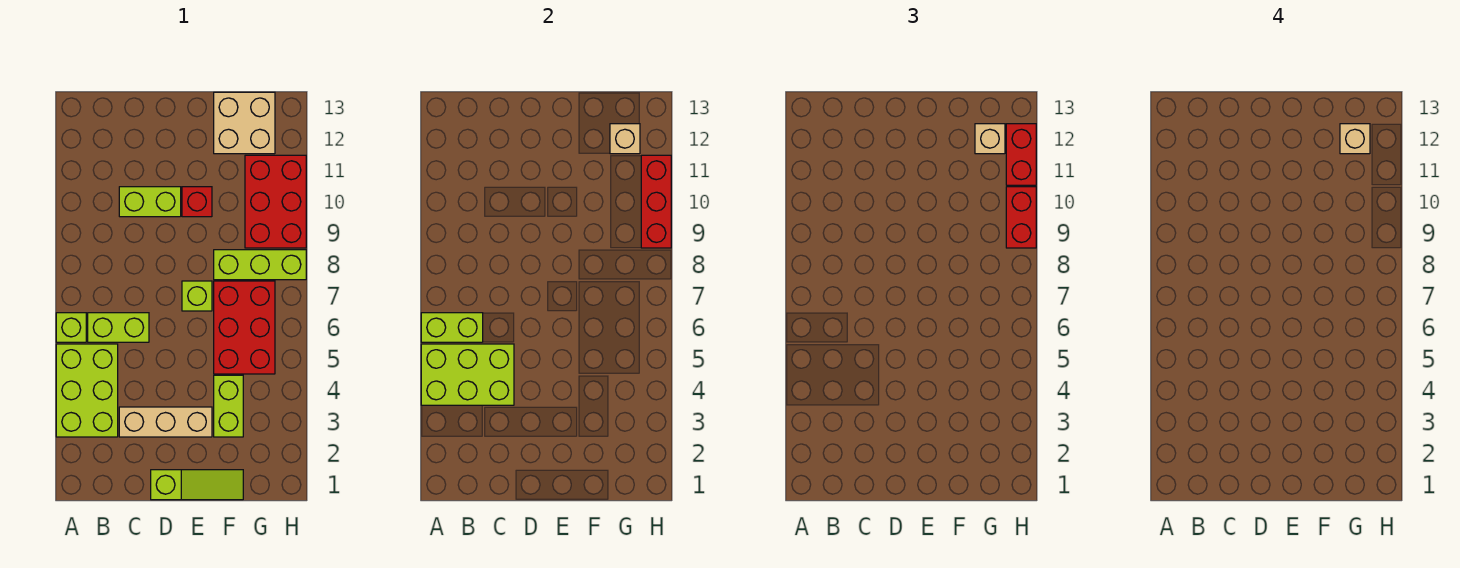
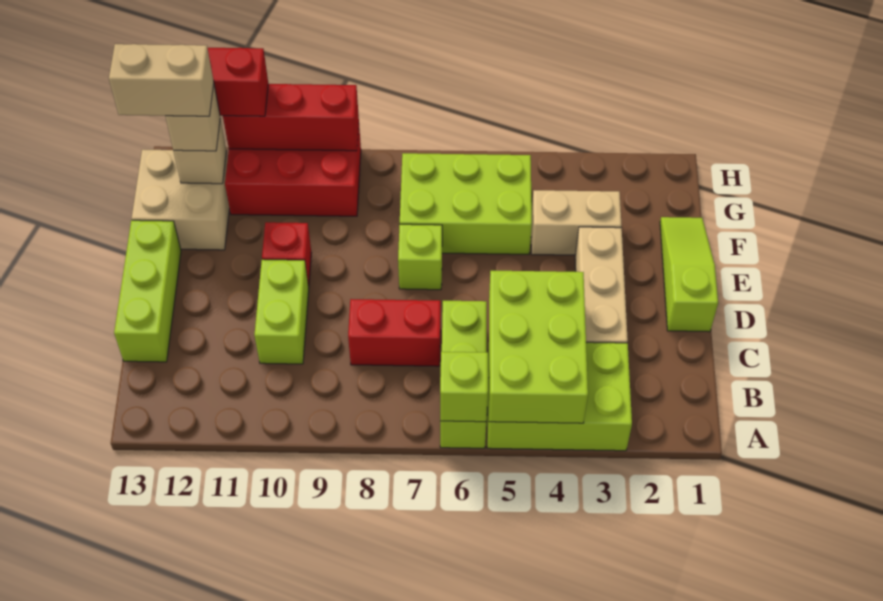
lime 1x2 brick [421,313,483,342] -> lime 1x1 brick [440,352,488,422]
lime 1x2 brick [214,375,243,437] -> tan 1x2 brick [531,190,622,255]
red 2x3 brick [214,281,275,374] -> lime 2x3 brick [400,153,532,254]
lime 1x3 brick [214,250,306,280] -> lime 1x3 brick moved to [114,220,181,362]
tan 1x1 brick [1340,124,1370,154] -> tan 1x2 brick [109,44,214,116]
red 1x2 brick [1006,187,1036,248] -> red 1x2 brick moved to [348,299,441,366]

